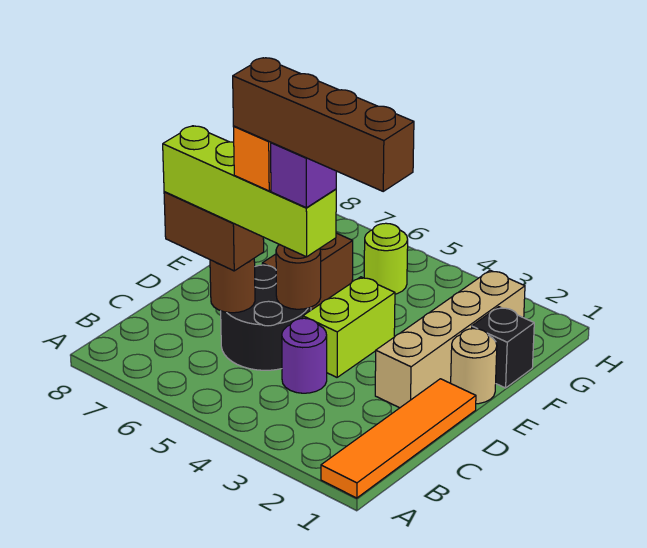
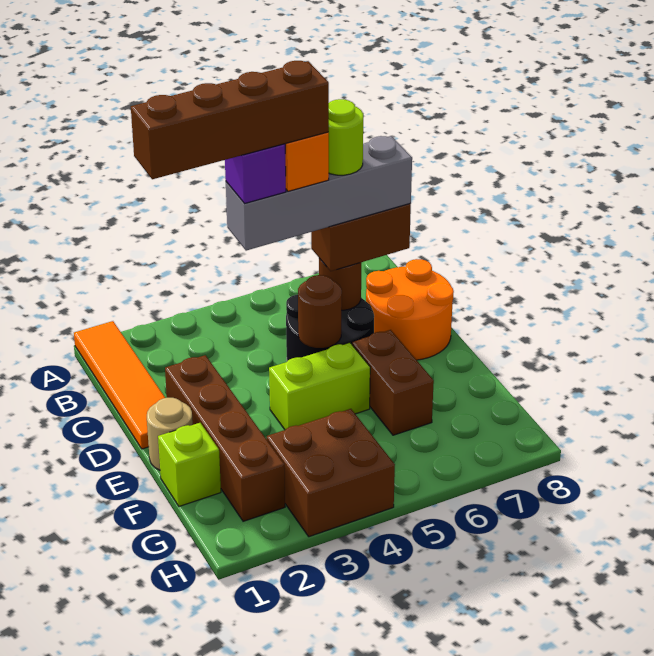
purple 1x1 round brick [282,318,327,393] -> none
lime 1x4 brick [163,126,336,257] -> grey 1x4 brick [226,136,412,251]
none -> orange 2x2 round brick [366,259,454,360]
tan 1x4 brick [375,270,525,408] -> brown 1x4 brick [165,355,285,521]
lime 1x2 brick [303,277,395,377] -> lime 1x2 brick turned to [269,343,370,430]
black 1x1 brick [471,307,534,388] -> lime 1x1 brick [158,423,221,506]
none -> brown 2x2 brick [267,409,395,537]
lime 1x1 round brick [364,223,408,294] -> lime 1x1 round brick moved to [328,99,363,175]

